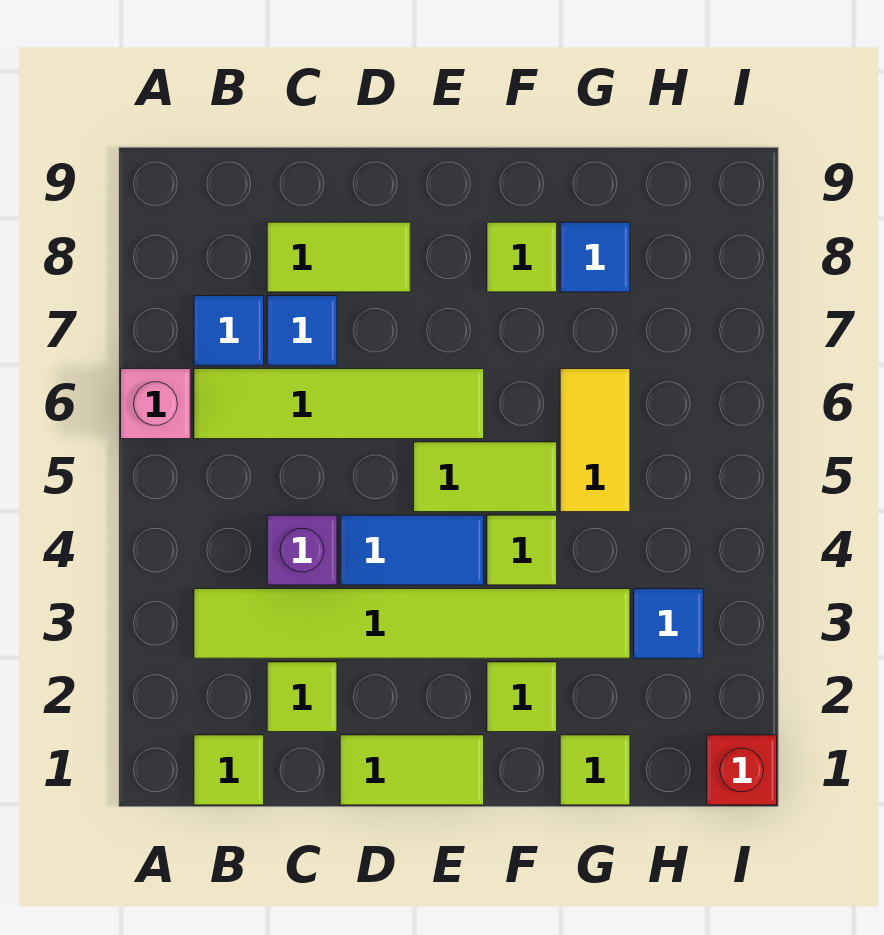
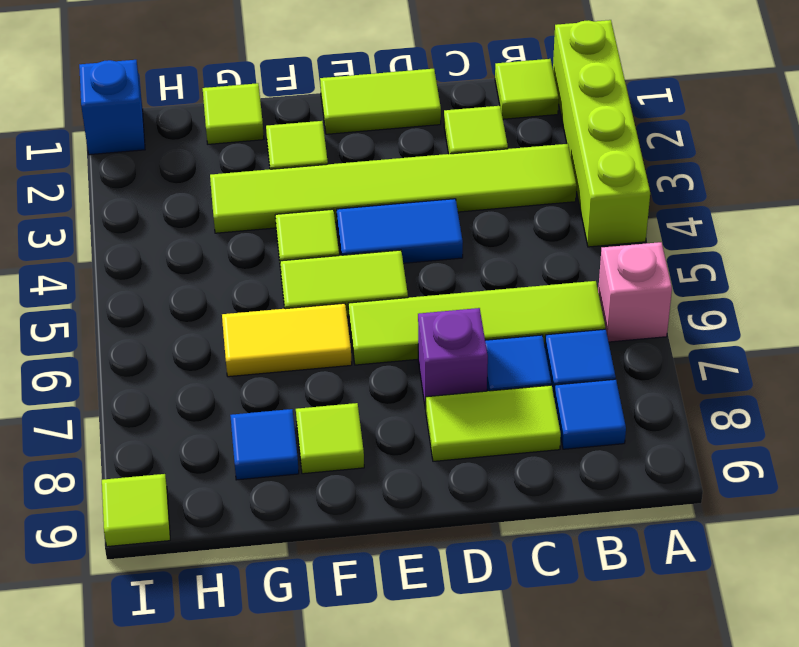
none -> lime 1x4 brick [553,20,650,247]
purple 1x1 brick [267,515,337,585] -> purple 1x1 brick moved to [418,308,488,409]
yellow 1x2 tile [560,369,630,512] -> yellow 1x2 tile turned to [222,303,352,377]
blue 1x1 tile [634,589,703,658] -> blue 1x1 tile moved to [554,379,626,449]
red 1x1 brick [707,735,777,805] -> blue 1x1 brick [79,60,145,155]
none -> lime 1x1 tile [102,474,170,547]

